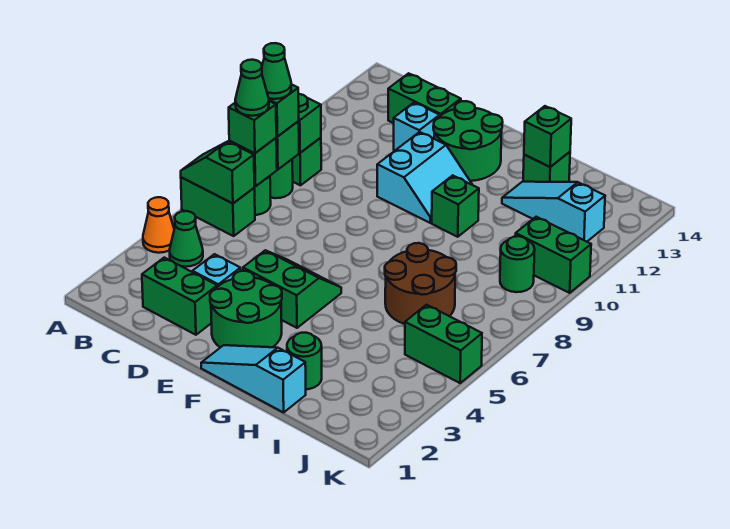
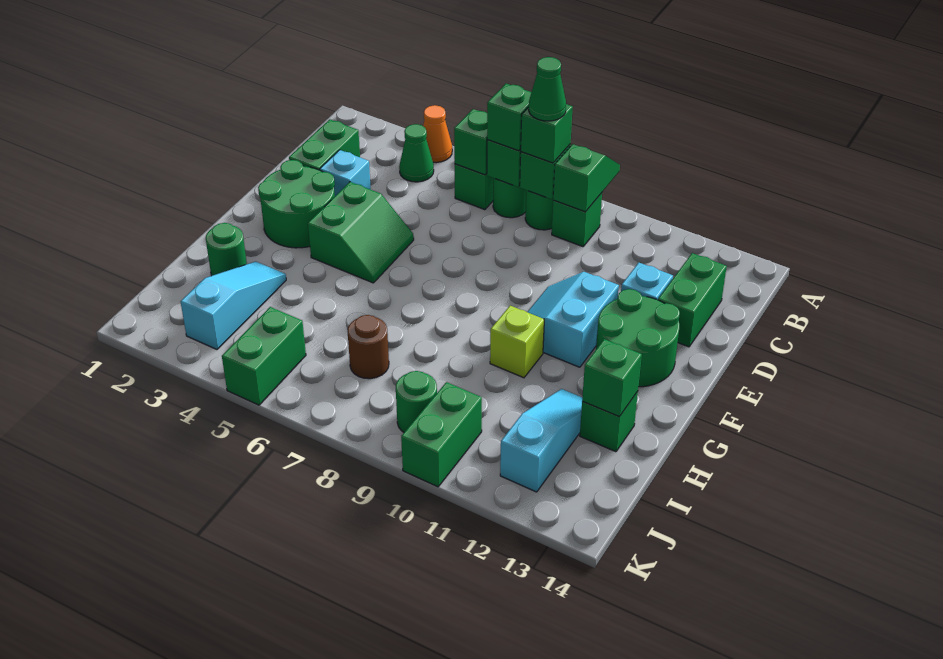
green 1x1 cone [235,60,269,116] -> none
cyan 2x2 slope [377,132,472,223] -> cyan 2x2 slope turned to [528,272,619,367]
cyan 1x3 slope [201,345,306,413] -> cyan 1x3 slope moved to [181,261,286,349]
green 1x1 brick [432,175,479,237] -> lime 1x1 brick [490,306,544,378]
brown 2x2 round brick [385,243,456,324] -> brown 1x1 round brick [347,315,389,379]

